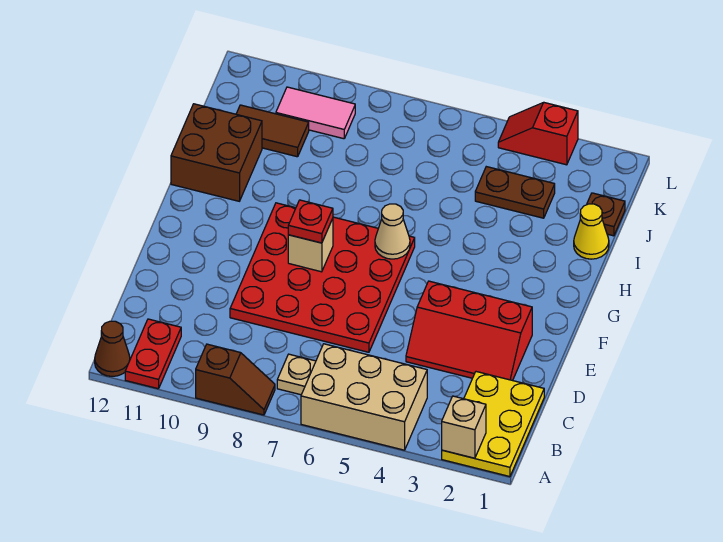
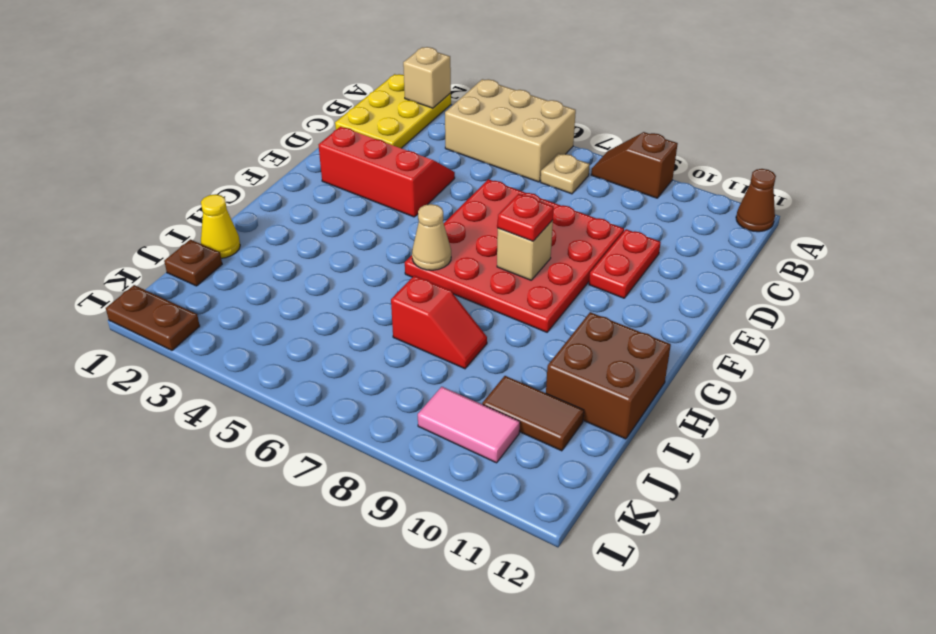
red 1x2 plate [125,319,181,389] -> red 1x2 plate moved to [589,229,661,298]
brown 1x2 plate [475,167,555,218] -> brown 1x2 plate moved to [106,285,200,350]
red 1x2 slope [498,102,578,165] -> red 1x2 slope moved to [391,276,487,369]

